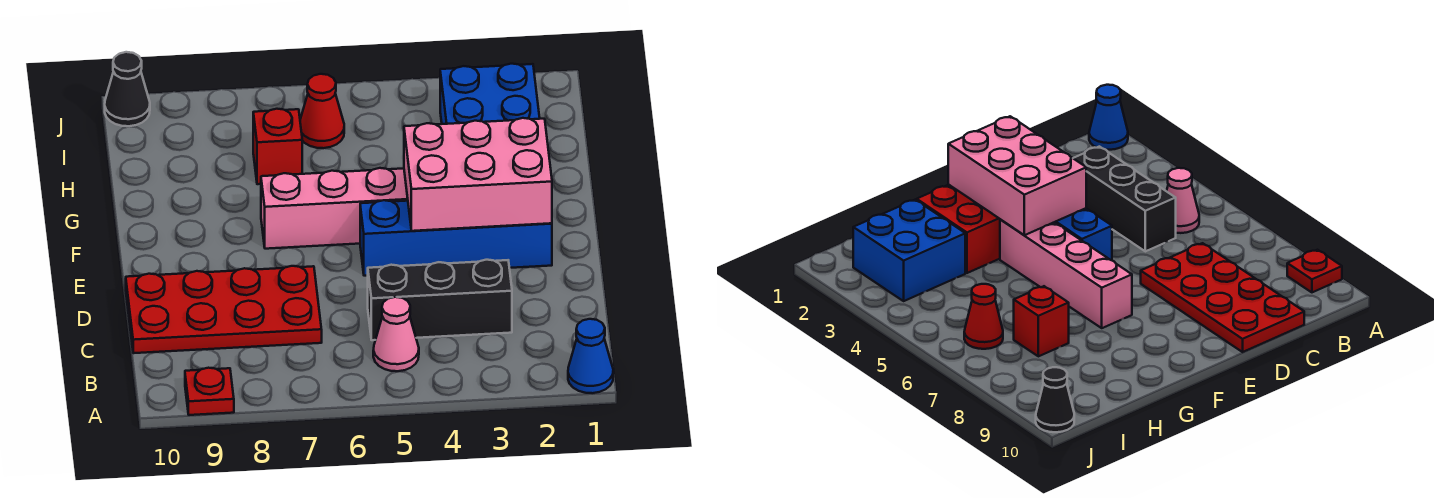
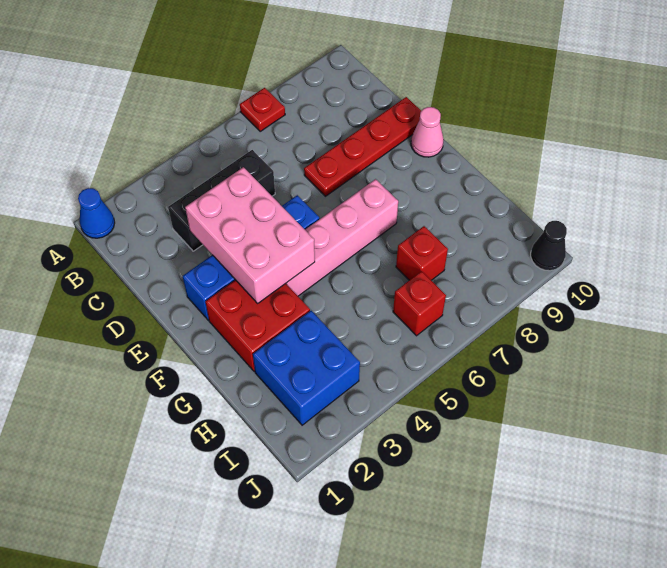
red 1x1 plate [185,368,234,415] -> red 1x1 plate moved to [240,88,285,131]
pink 1x1 cone [373,297,419,371] -> pink 1x1 cone moved to [411,107,444,157]
red 2x4 plate [126,266,322,353] -> red 1x4 plate [304,97,421,196]
pink 2x3 brick [404,118,552,231] -> pink 2x3 brick turned to [185,167,315,303]
red 1x1 cone [300,74,344,148] -> red 1x1 brick [393,271,446,336]

